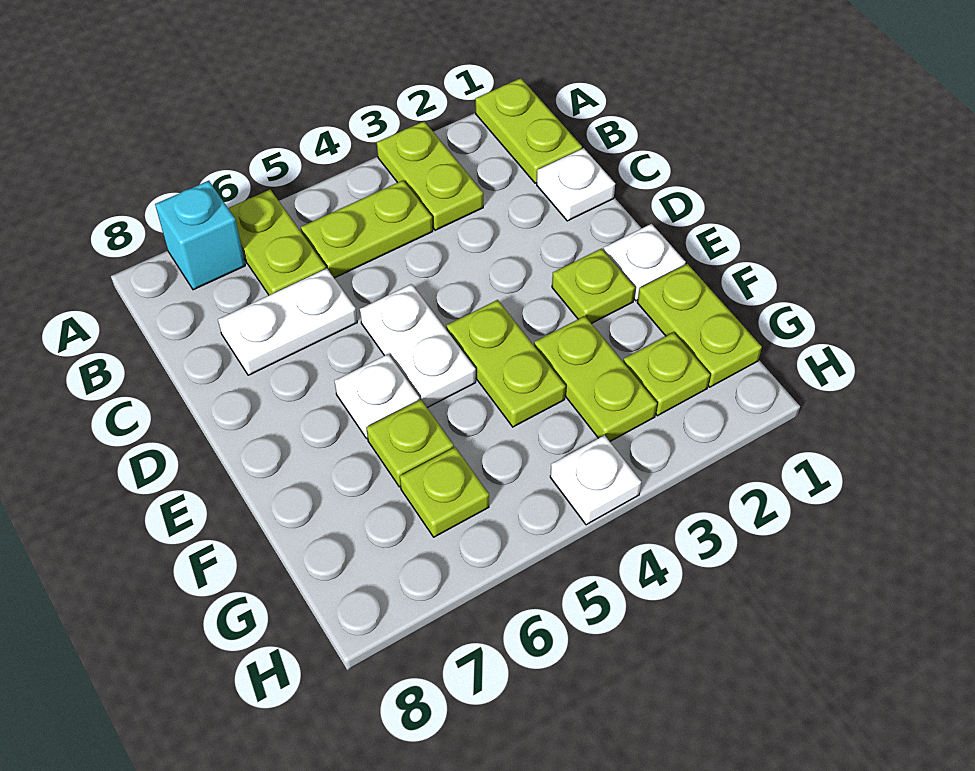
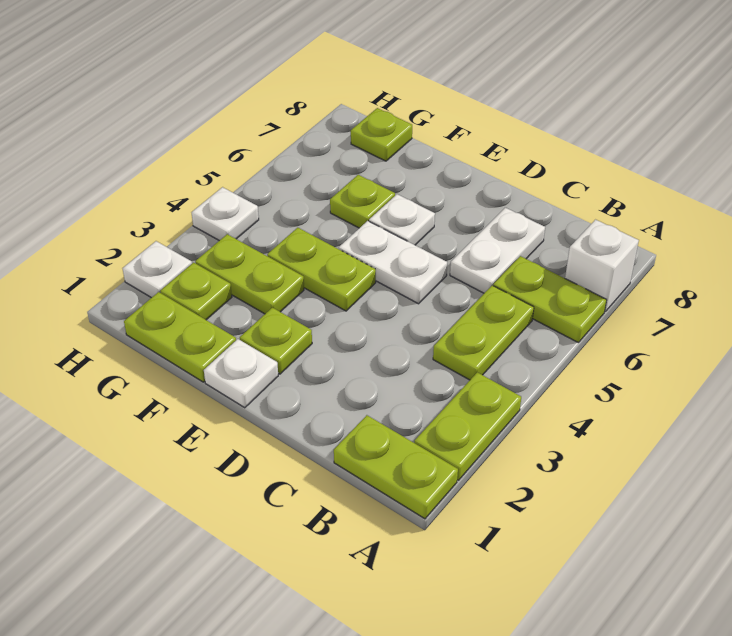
lime 1x2 plate [377,121,483,230] -> lime 1x2 plate turned to [414,372,521,480]
cyan 1x1 brick [155,181,245,290] -> white 1x1 brick [565,220,639,311]
white 1x1 plate [537,148,615,221] -> white 1x1 plate moved to [123,241,192,298]
lime 1x1 plate [400,447,489,537] -> lime 1x1 plate moved to [351,108,412,161]

